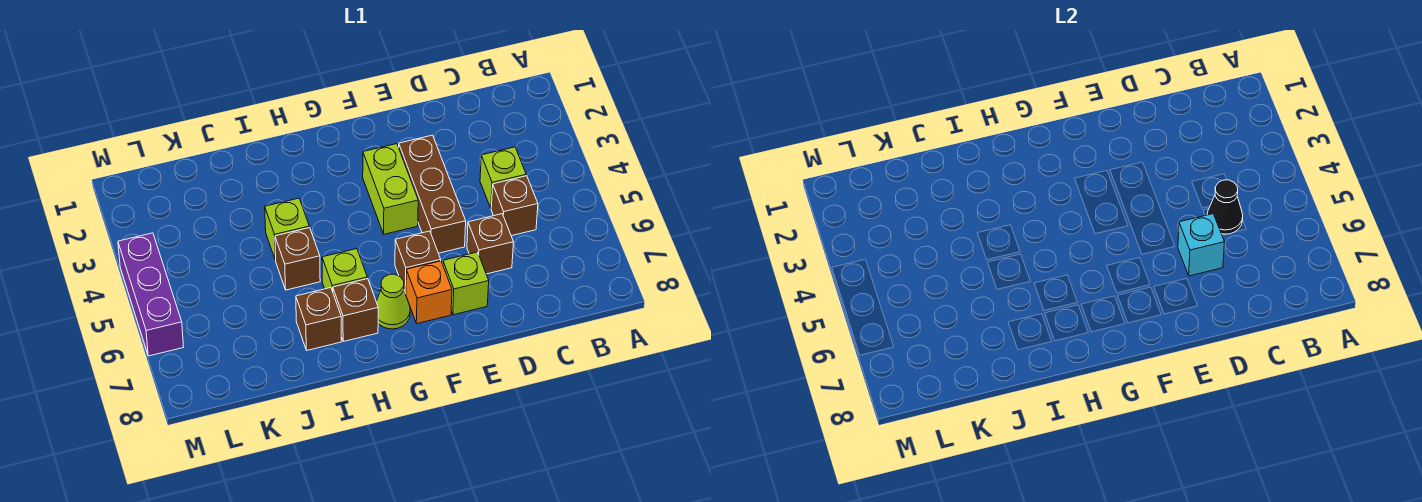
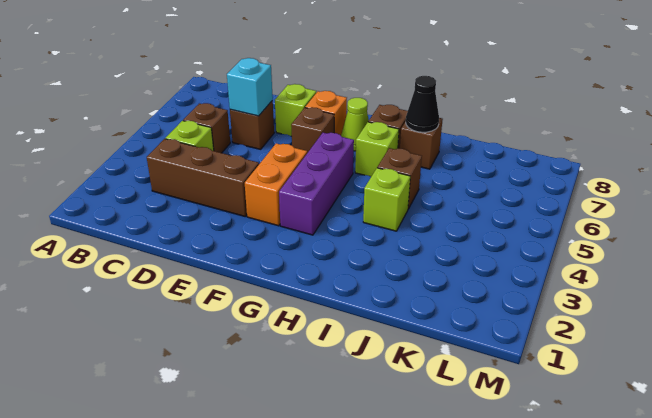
black 1x1 cone [1207,180,1243,234] -> black 1x1 cone moved to [406,76,439,132]
brown 1x3 brick [399,135,466,253] -> brown 1x3 brick turned to [147,139,259,217]
lime 1x2 brick [363,144,418,234] -> orange 1x2 brick [245,143,307,226]
purple 1x3 brick [118,233,184,356] -> purple 1x3 brick moved to [279,133,354,235]

